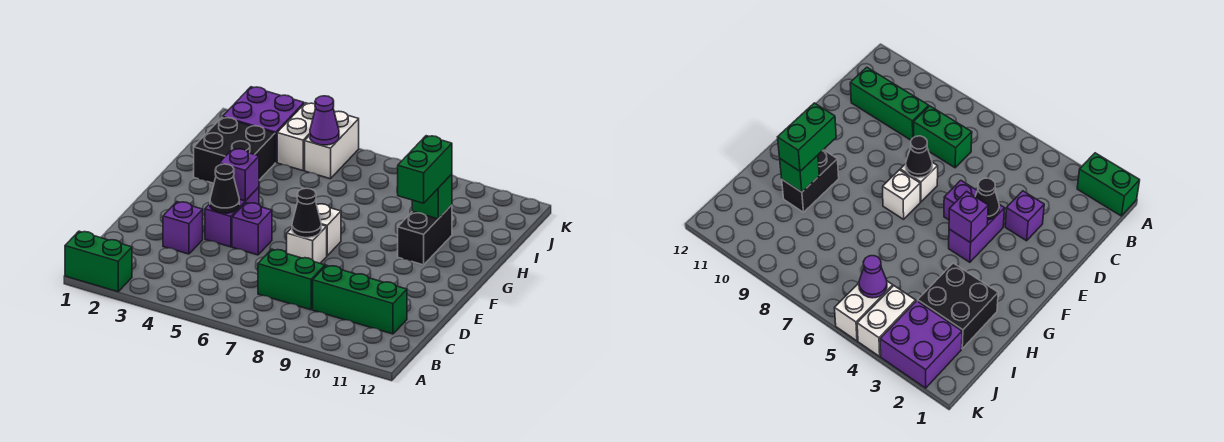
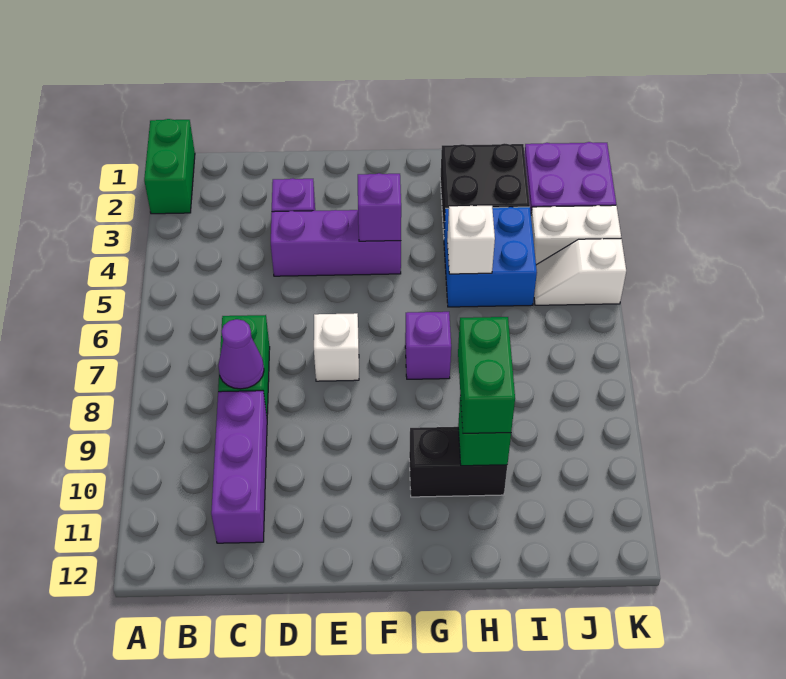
green 1x3 brick [313,265,407,334] -> purple 1x3 brick [211,391,267,543]
purple 1x2 brick [205,187,259,247] -> purple 1x3 brick [271,210,401,276]
black 1x1 cone [210,164,239,213] -> none
purple 1x1 brick [232,203,272,255] -> purple 1x1 brick moved to [405,312,451,379]
black 1x1 cone [292,188,321,238] -> none
white 1x1 brick [317,204,341,256] -> white 1x1 brick moved to [447,206,495,274]
green 1x2 brick [398,136,452,203] -> green 1x2 brick turned to [458,317,515,433]
none -> blue 2x2 brick [444,207,537,307]
white 1x2 brick [305,111,359,179] -> white 1x2 slope [534,239,626,305]
purple 1x1 cone [310,96,339,145] -> purple 1x1 cone moved to [218,319,264,389]

